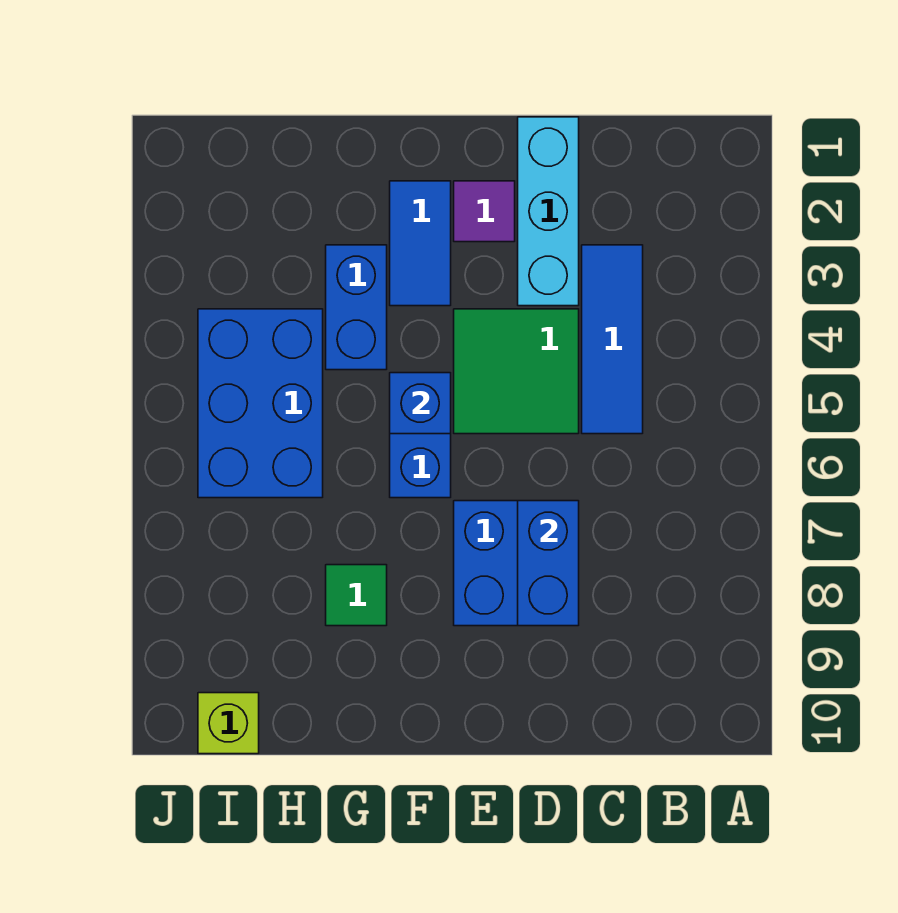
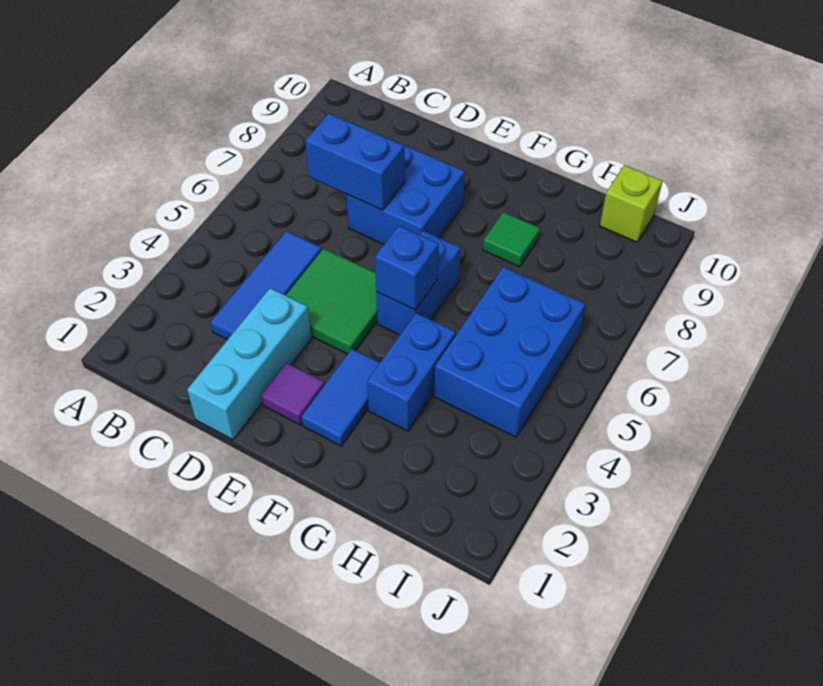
blue 1x2 brick [518,501,579,626] -> blue 1x2 brick turned to [305,113,405,210]

